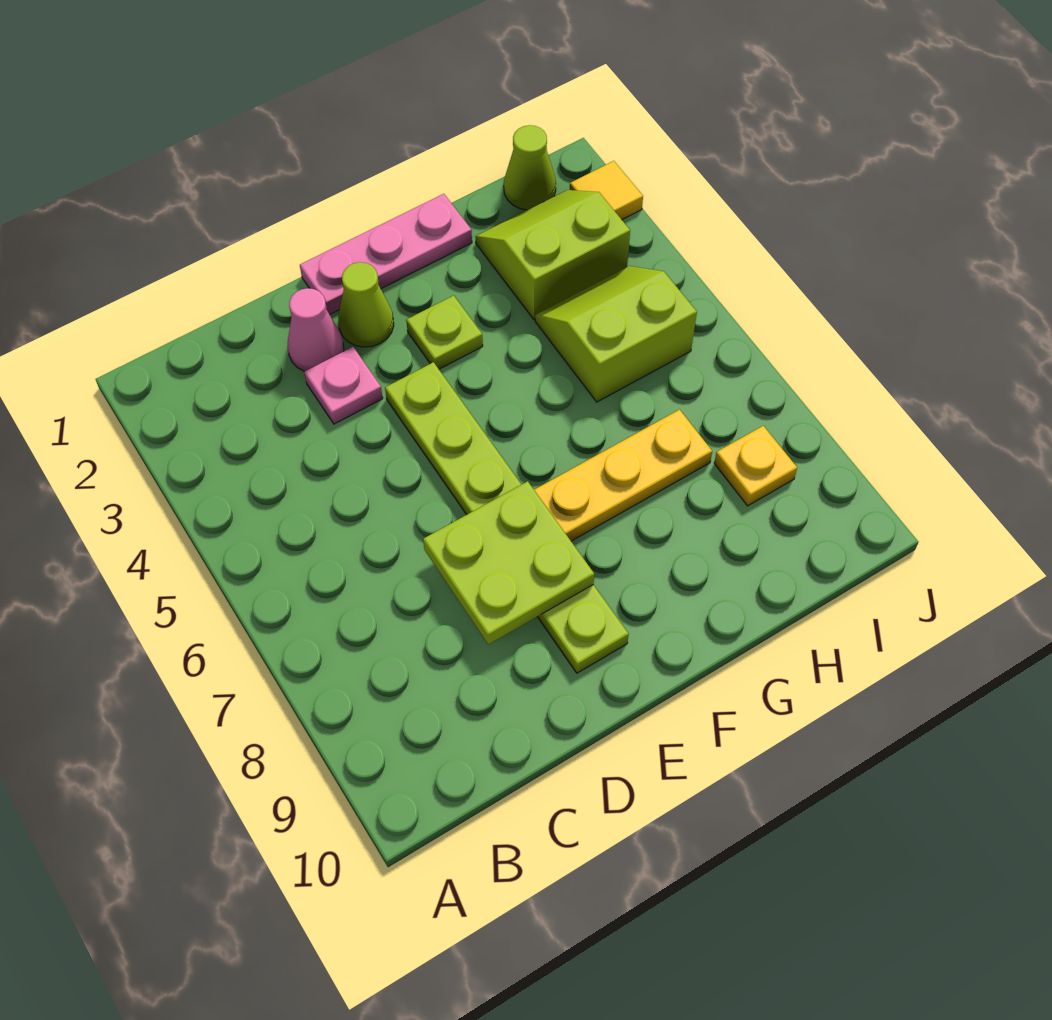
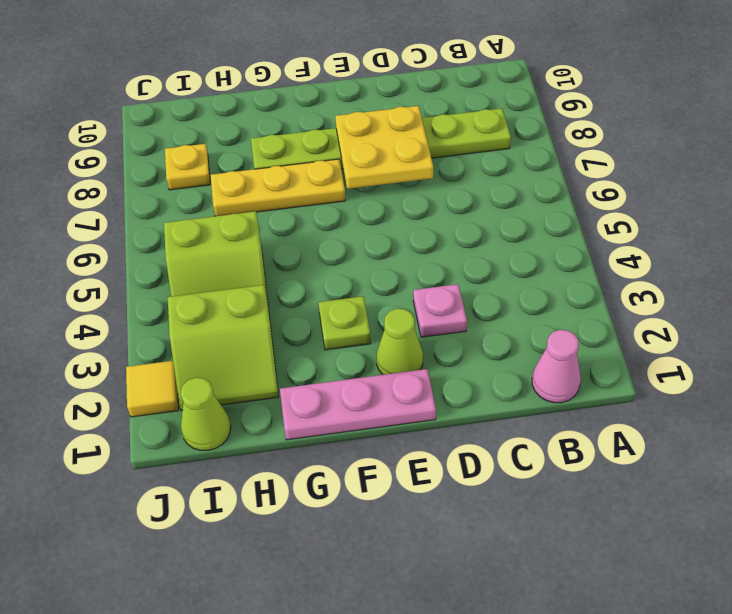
pink 1x1 cone [288,288,344,371] -> pink 1x1 cone moved to [532,330,581,403]
lime 2x2 plate [423,481,594,644] -> yellow 2x2 plate [335,106,433,189]
lime 1x6 plate [385,362,629,673] -> lime 1x6 plate turned to [251,108,511,169]

